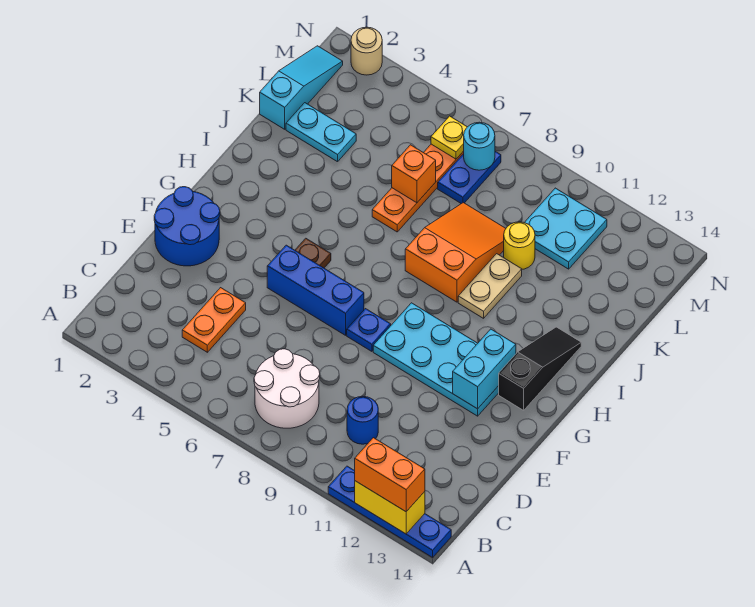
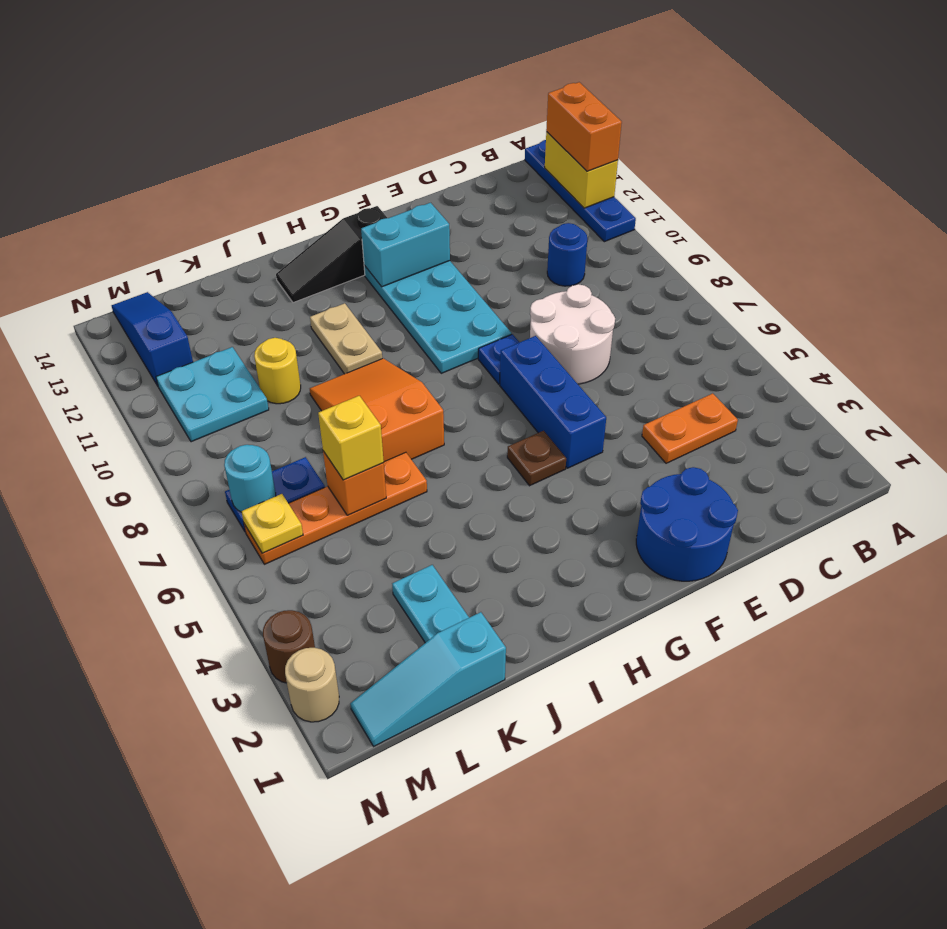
white 2x2 round brick [254,349,320,428] -> white 2x2 round brick moved to [530,284,615,384]
orange 2x3 slope [405,203,506,302] -> orange 2x3 slope turned to [310,358,444,462]
tan 1x2 plate [458,254,522,318] -> tan 1x2 plate turned to [310,303,382,374]
none -> yellow 1x1 brick [318,396,384,480]
none -> blue 1x3 slope [112,292,193,386]
none -> brown 1x1 round brick [263,610,315,683]

